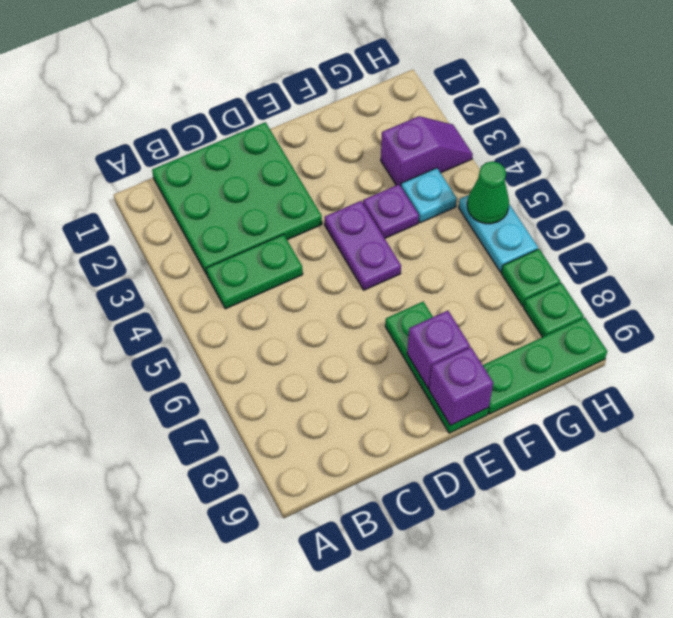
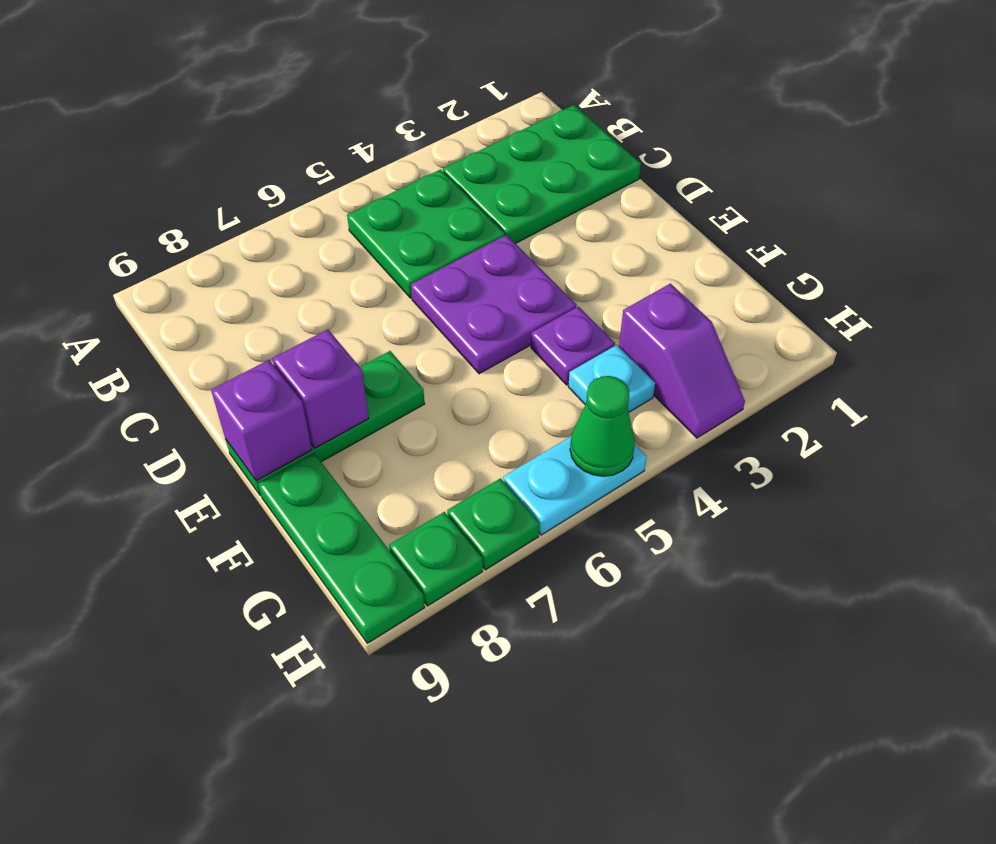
green 3x3 plate [152,122,322,274] -> green 2x3 plate [443,105,641,244]
green 1x2 plate [206,234,303,309] -> green 2x2 plate [347,170,505,298]
purple 1x2 plate [325,201,401,290] -> purple 2x2 plate [411,235,577,374]

